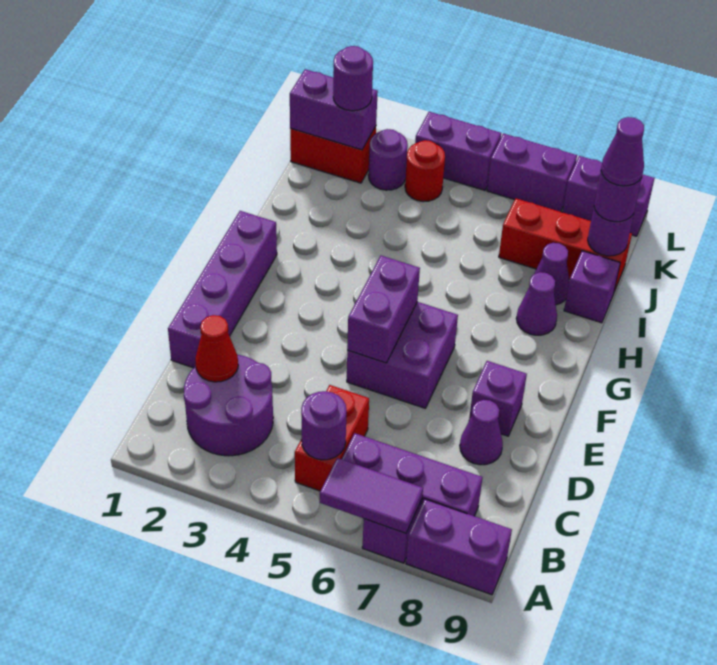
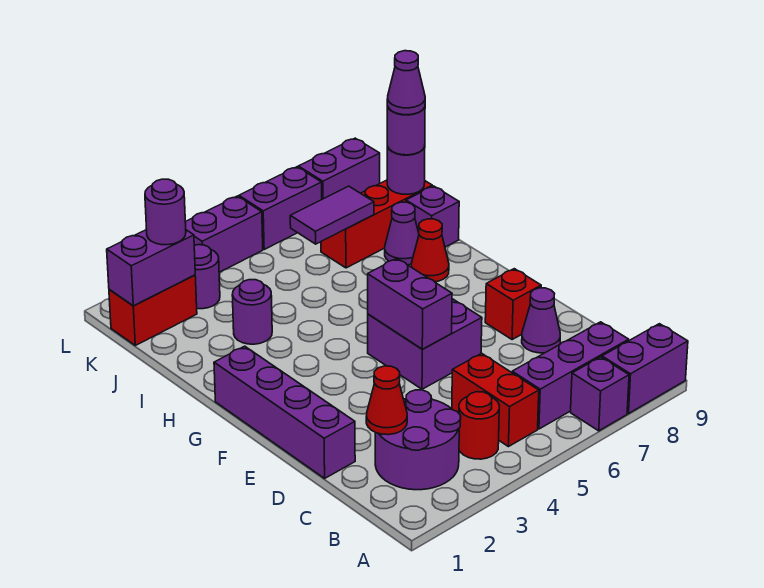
purple 1x2 tile [320,458,423,533] -> purple 1x2 tile moved to [290,186,374,244]
purple 1x1 round brick [301,391,346,460] -> purple 1x1 round brick moved to [232,280,272,344]
purple 1x1 brick [469,361,527,436] -> red 1x1 brick [485,269,541,340]
purple 1x1 cone [516,272,557,335] -> red 1x1 cone [411,219,449,282]
red 1x1 round brick [405,140,445,202] -> red 1x1 round brick moved to [459,392,499,459]

